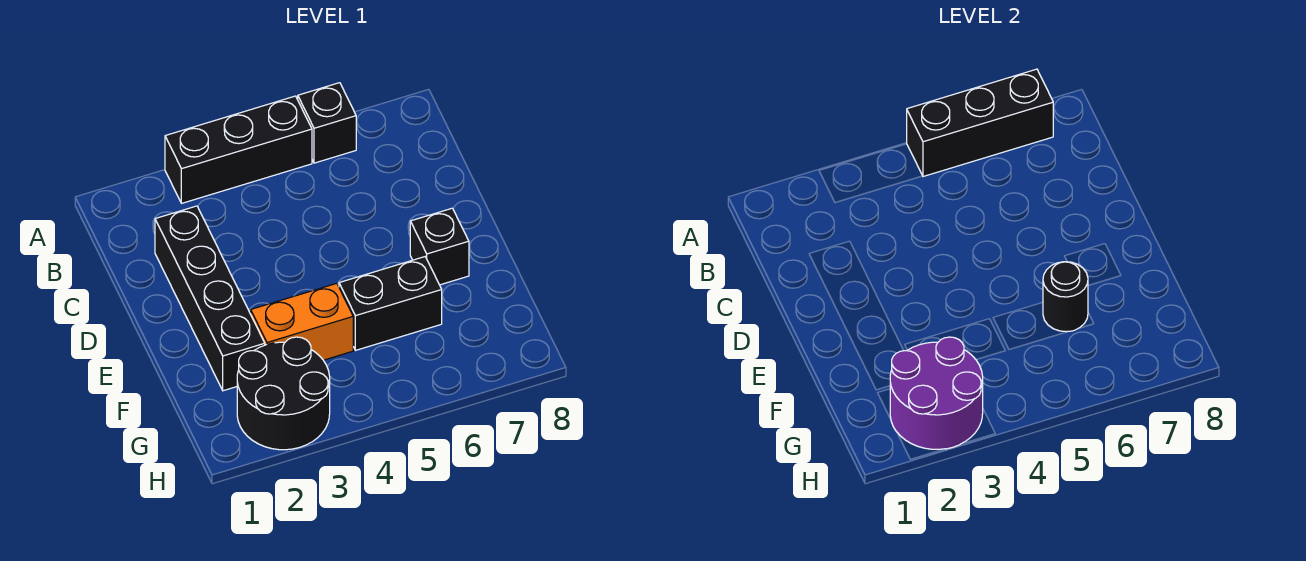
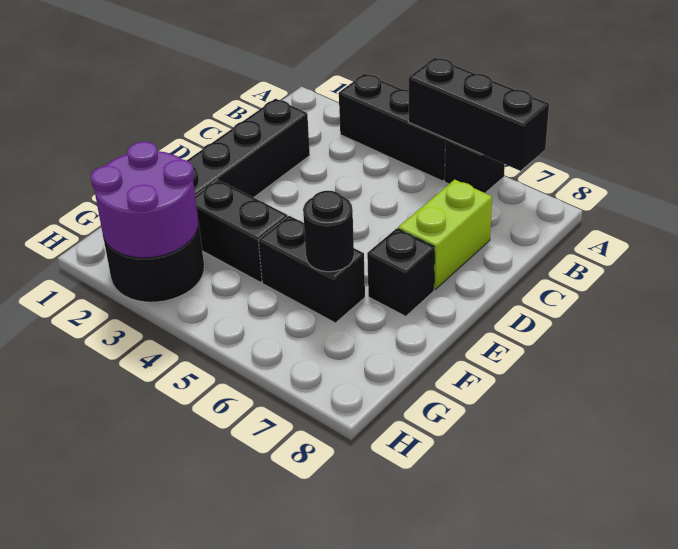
none -> lime 1x2 brick [398,180,492,289]
orange 1x2 brick [251,283,353,360] -> black 1x2 brick [195,180,288,282]

